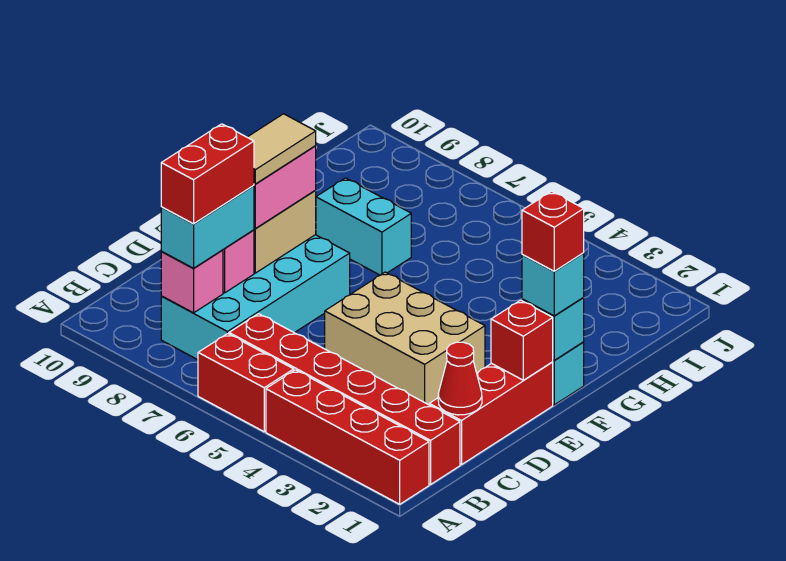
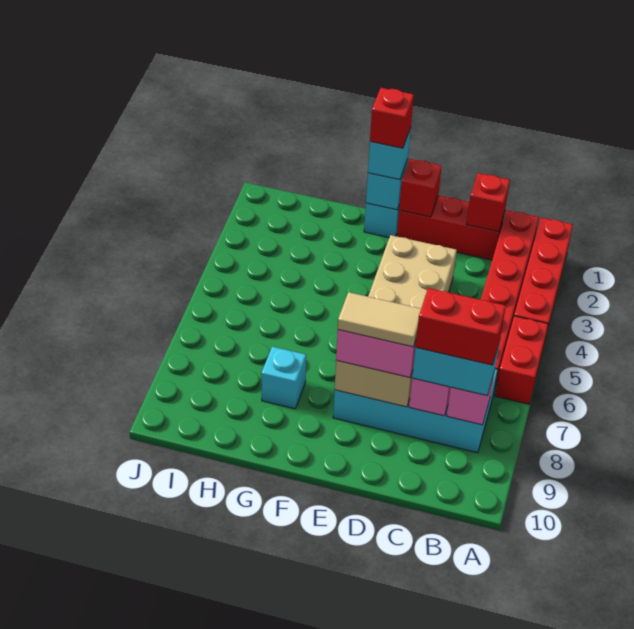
red 1x1 cone [438,342,482,415] -> red 1x1 brick [467,173,510,232]
cyan 1x2 brick [316,178,411,275] -> cyan 1x1 brick [261,347,306,409]

